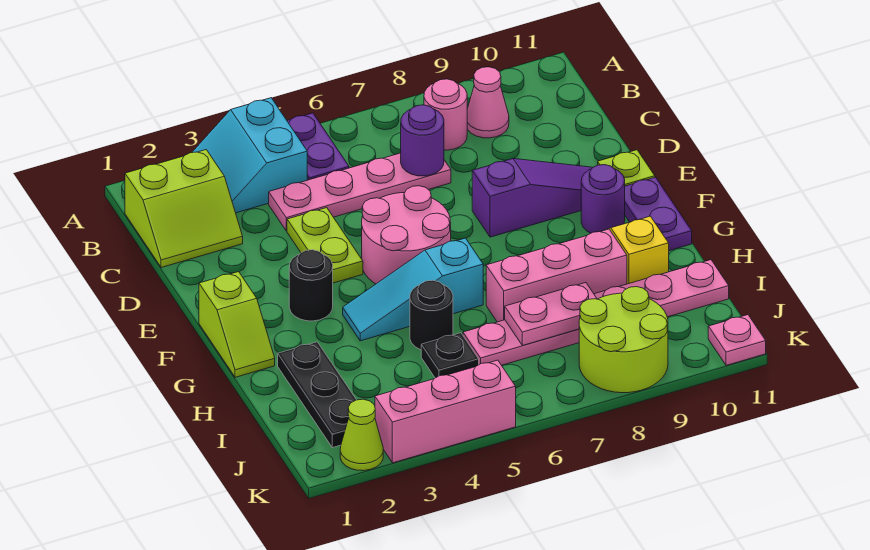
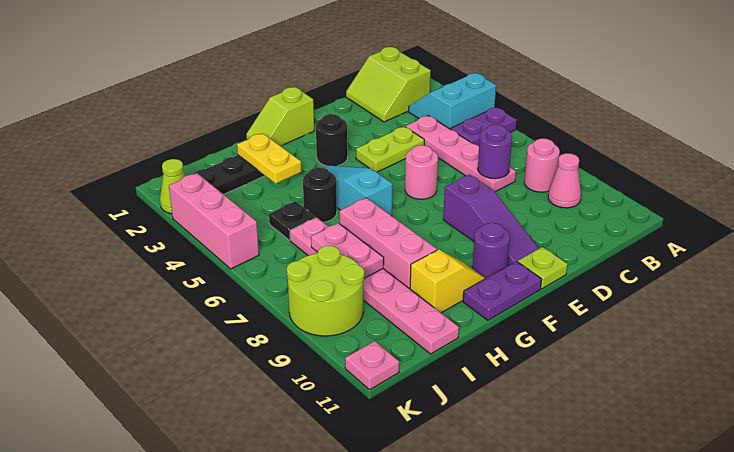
pink 2x2 round brick [362,186,451,284] -> pink 1x1 round brick [405,145,438,199]
none -> yellow 1x2 plate [237,133,302,184]

